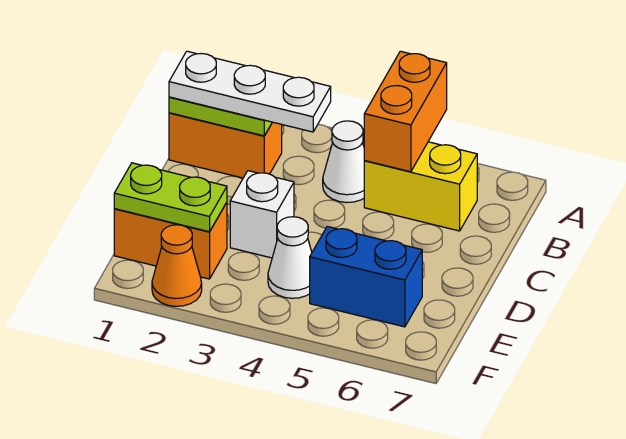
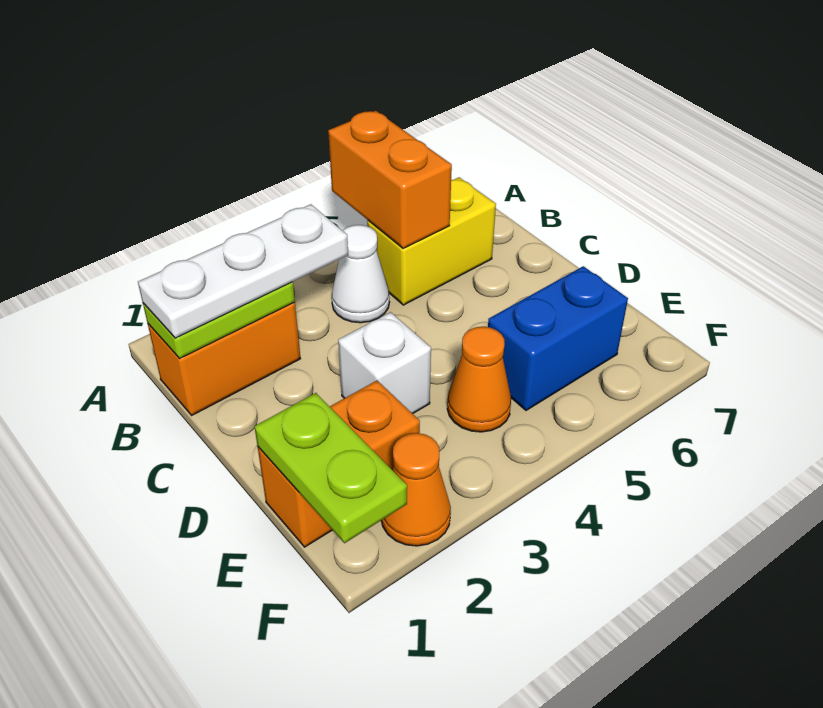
lime 1x2 plate [114,163,227,232] -> lime 1x2 plate turned to [254,393,407,543]
white 1x1 cone [268,217,312,298] -> orange 1x1 cone [447,327,511,432]

